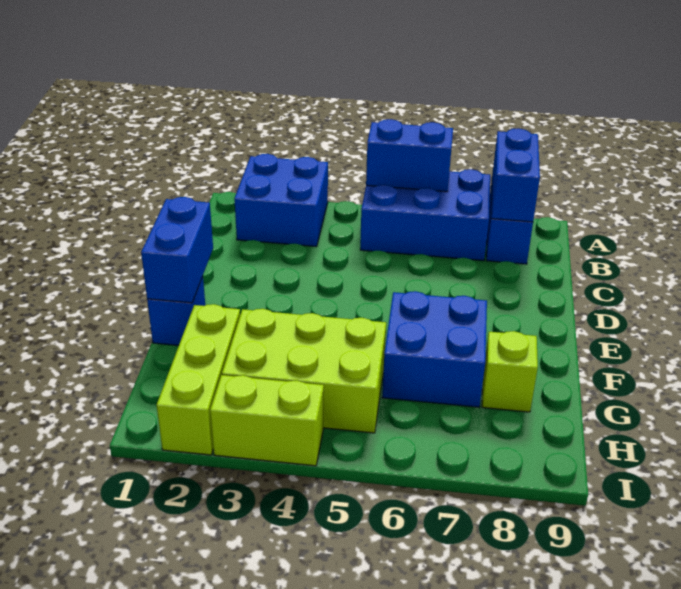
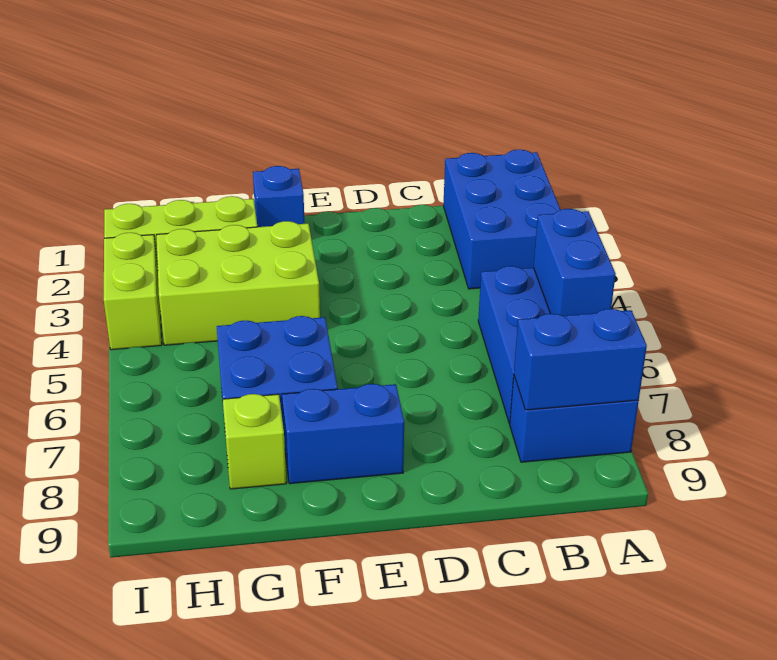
blue 2x2 brick [234,154,328,247] -> blue 2x3 brick [443,150,560,289]
blue 1x2 brick [141,197,213,303] -> blue 1x2 brick moved to [282,384,404,484]
lime 2x3 brick [222,309,386,433] -> lime 2x3 brick turned to [157,221,320,345]

